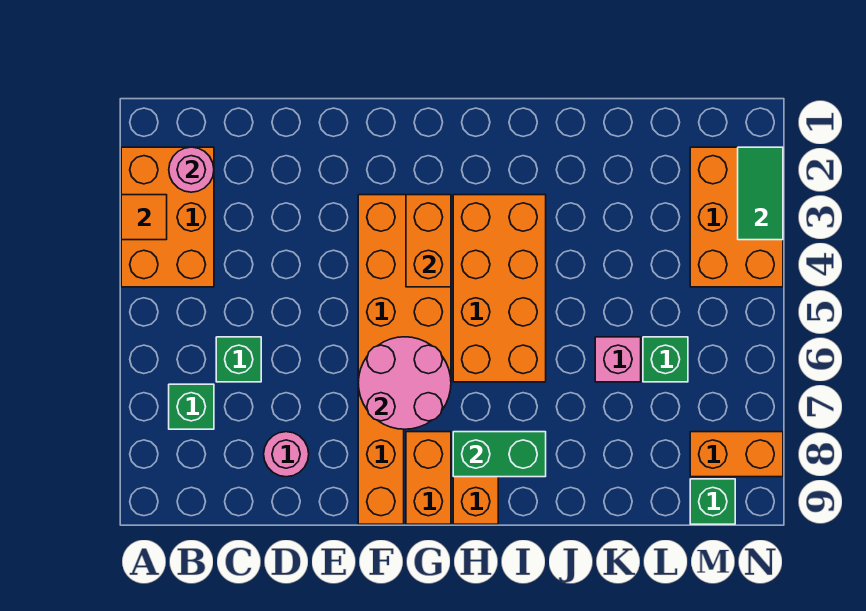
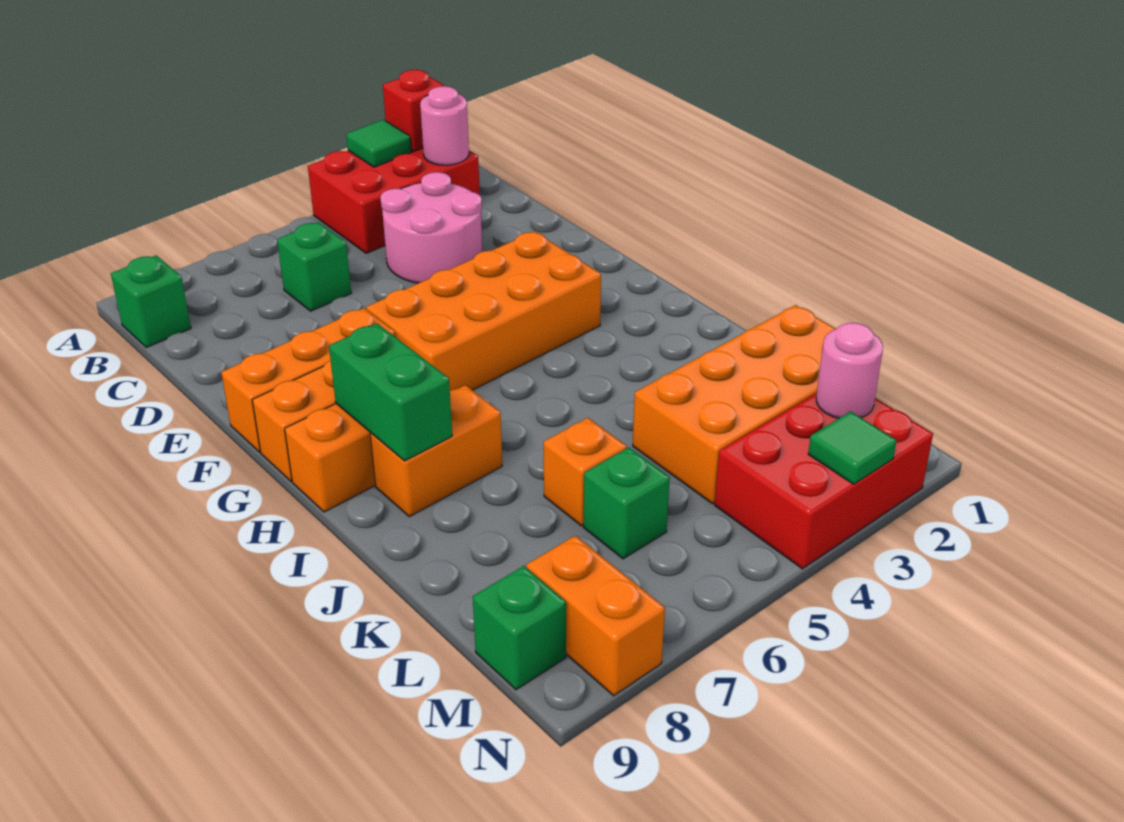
orange 2x3 brick [121,147,214,287] -> red 2x3 brick [308,148,480,253]
none -> red 1x1 brick [383,70,446,152]
orange 1x1 tile [121,195,167,240] -> green 1x1 tile [346,120,411,167]
green 1x1 brick [169,384,214,429] -> green 1x1 brick moved to [111,255,191,347]
pink 1x1 round brick [264,432,309,477] -> pink 1x1 round brick moved to [816,323,883,418]
pink 2x2 round brick [358,337,451,429] -> pink 2x2 round brick moved to [380,172,482,283]
orange 1x2 brick [406,195,451,287] -> orange 1x2 brick moved to [370,385,502,517]
orange 2x4 brick [453,195,546,382] -> orange 2x4 brick moved to [633,305,835,504]
pink 1x1 brick [595,337,641,382] -> orange 1x1 brick [543,418,627,526]
orange 2x3 brick [690,147,783,287] -> red 2x3 brick [715,393,933,569]
green 1x2 tile [738,147,783,240] -> green 1x1 tile [808,411,897,484]

